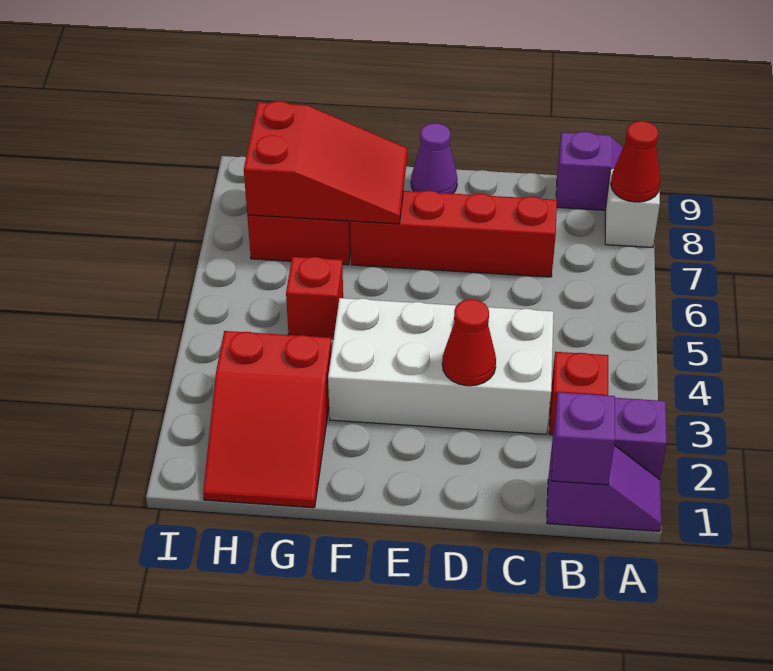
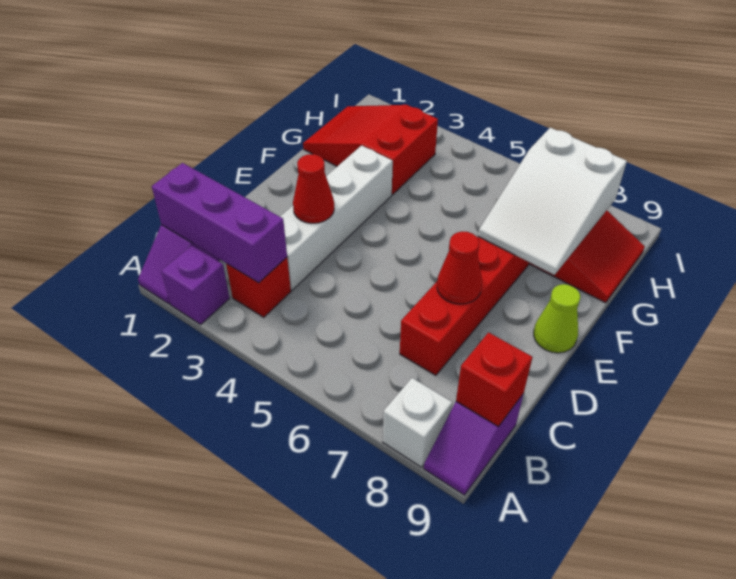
red 1x1 cone [611,121,661,202] -> red 1x1 cone moved to [437,232,482,304]
purple 1x1 brick [552,392,615,485] -> purple 1x3 brick [152,163,287,283]
white 2x4 brick [328,298,554,434] -> white 1x4 brick [280,145,393,290]
purple 1x1 cone [411,123,457,194] -> lime 1x1 cone [534,284,580,353]
red 2x3 slope [244,101,407,224] -> white 2x3 slope [478,128,627,275]
red 1x1 brick [286,257,343,339] -> red 1x1 brick moved to [456,333,533,427]

